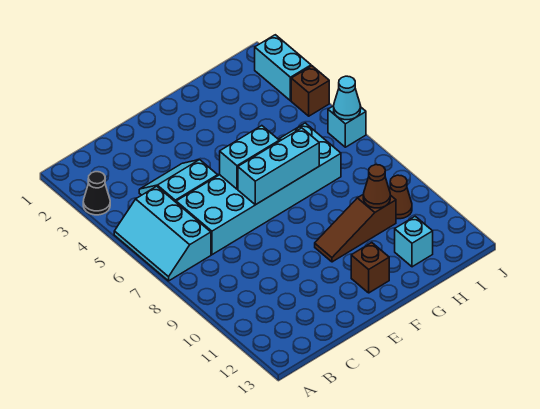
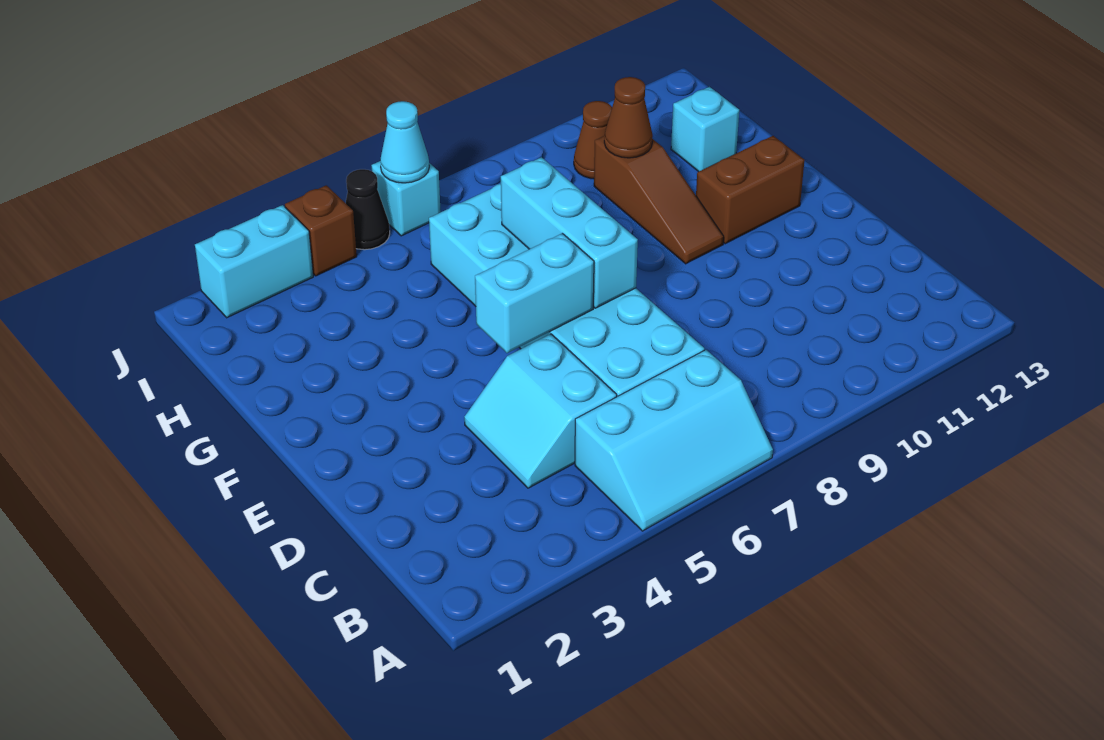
black 1x1 cone [83,172,110,215] -> black 1x1 cone moved to [346,169,390,250]
cyan 1x2 brick [220,126,279,189] -> cyan 1x2 brick turned to [475,233,594,353]
brown 1x1 brick [351,243,389,293] -> brown 1x2 brick [696,136,805,244]

